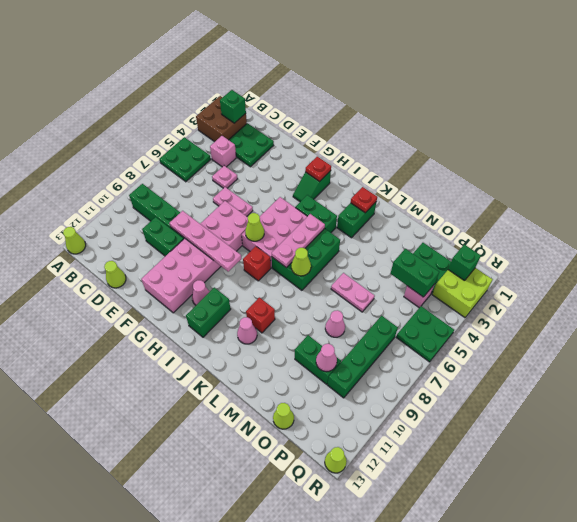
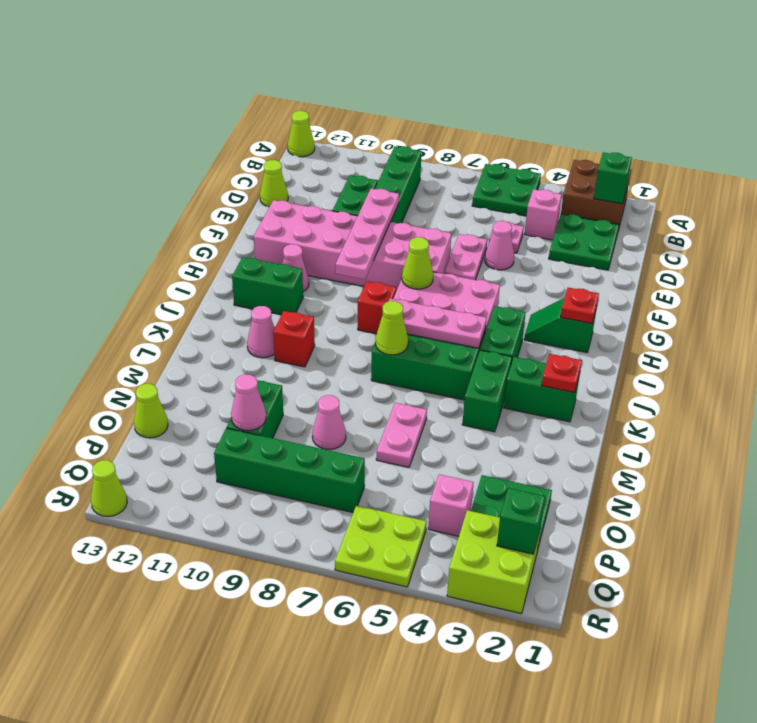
none -> pink 1x1 cone [485,221,514,270]
green 1x2 brick [390,249,439,297] -> green 1x2 brick moved to [462,350,512,432]
green 2x2 plate [396,306,454,362] -> lime 2x2 plate [335,505,427,587]

